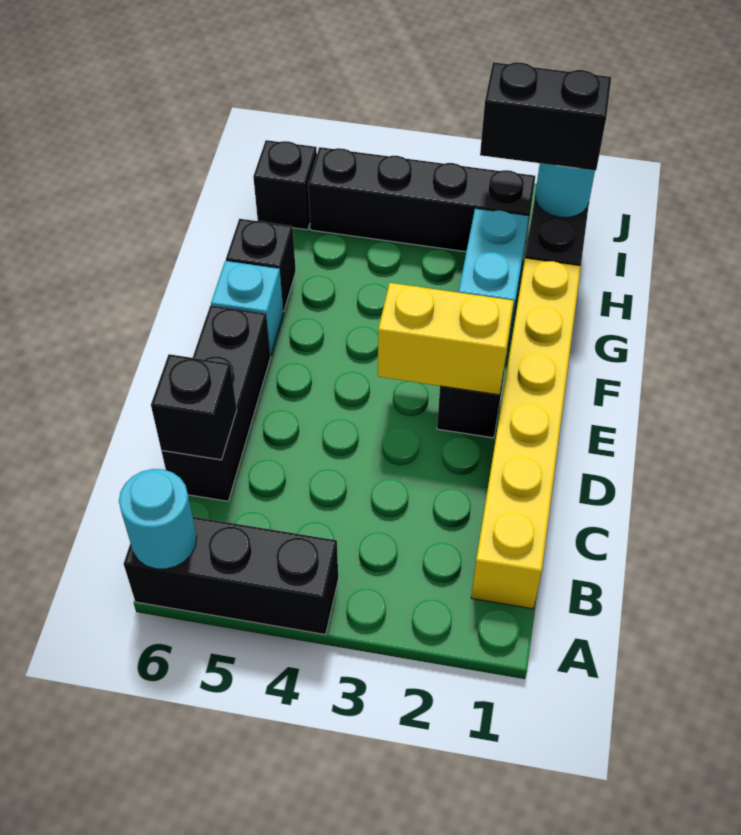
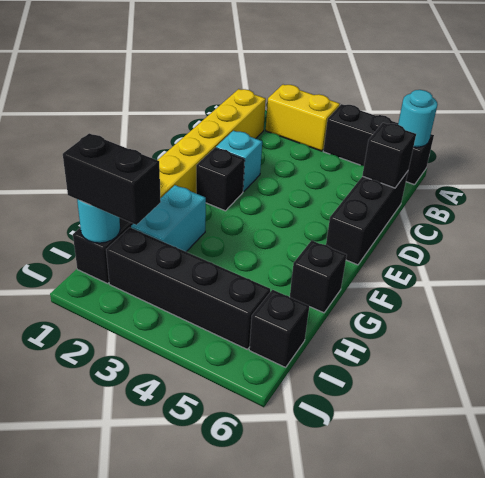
yellow 1x2 brick [378,283,514,395] -> yellow 1x2 brick moved to [266,85,340,151]
cyan 1x1 brick [211,261,283,355] -> cyan 1x1 brick moved to [216,131,262,192]

